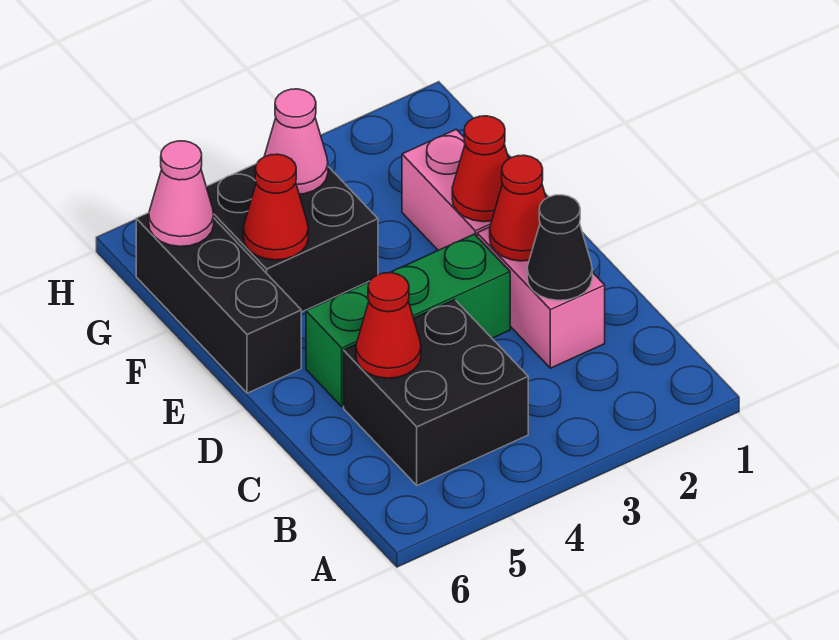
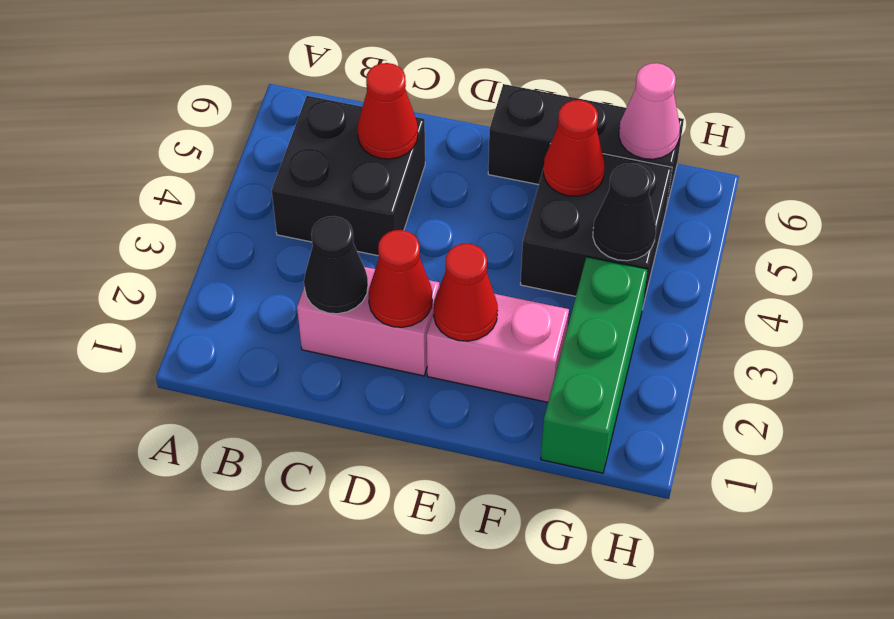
green 1x3 brick [306,234,510,406] -> green 1x3 brick moved to [541,257,648,473]
pink 1x1 cone [264,89,328,194] -> black 1x1 cone [593,164,656,261]

